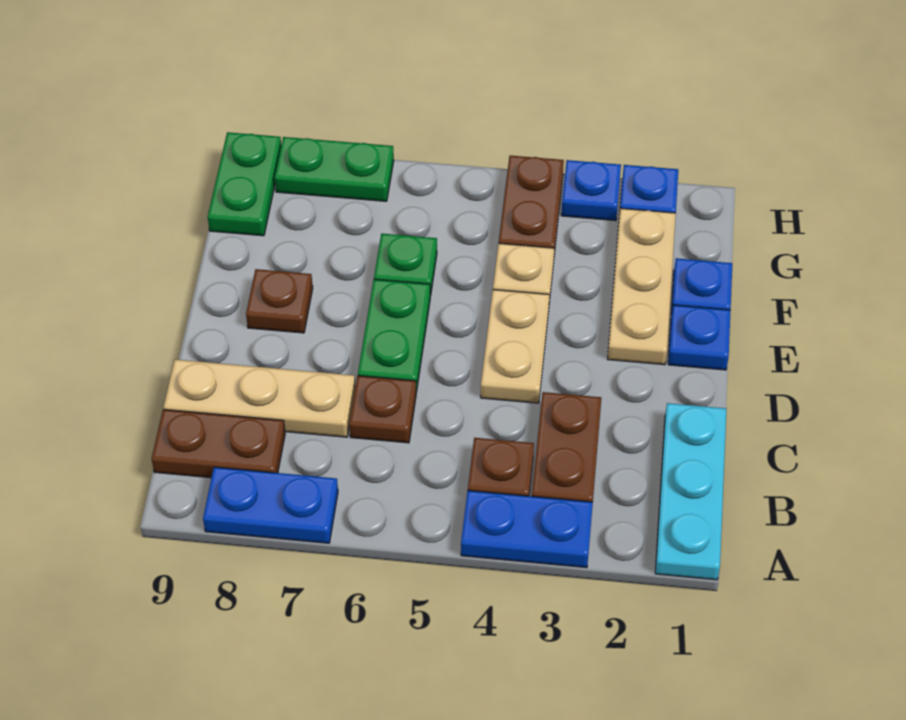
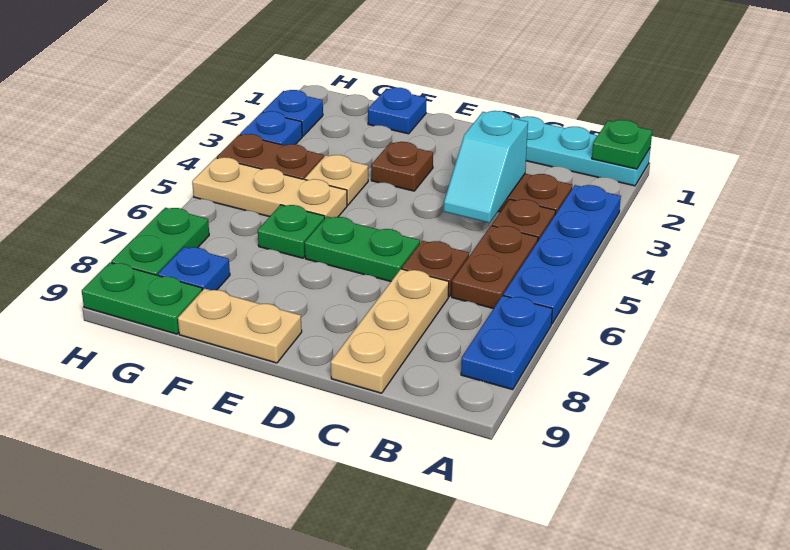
none -> green 1x1 plate [592,120,652,169]
blue 1x2 plate [461,491,593,568] -> blue 1x4 plate [503,185,621,324]
brown 1x2 plate [151,410,285,478] -> brown 1x2 plate moved to [452,226,538,309]
none -> cyan 1x2 slope [444,111,528,223]
tan 1x2 plate [481,290,550,403] -> tan 1x2 plate moved to [178,289,302,363]
blue 1x1 plate [668,305,731,370] -> blue 1x1 plate moved to [158,247,230,290]
tan 1x3 plate [608,208,676,365] -> tan 1x3 plate moved to [192,157,347,218]
brown 1x1 plate [246,269,313,333] -> brown 1x1 plate moved to [371,142,433,191]

